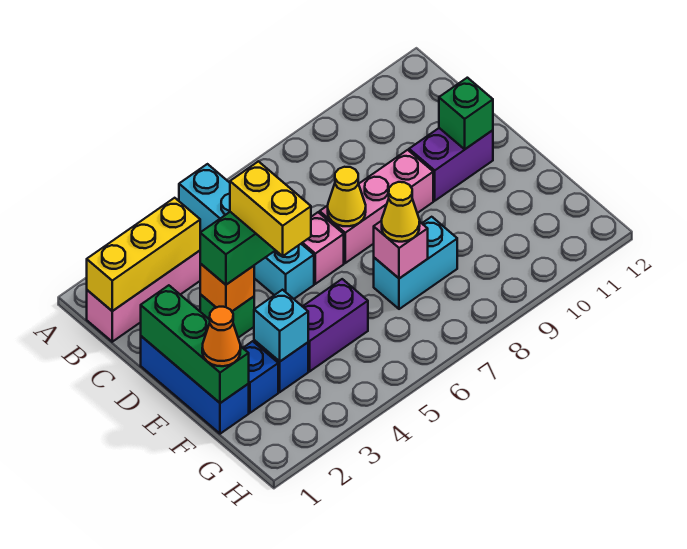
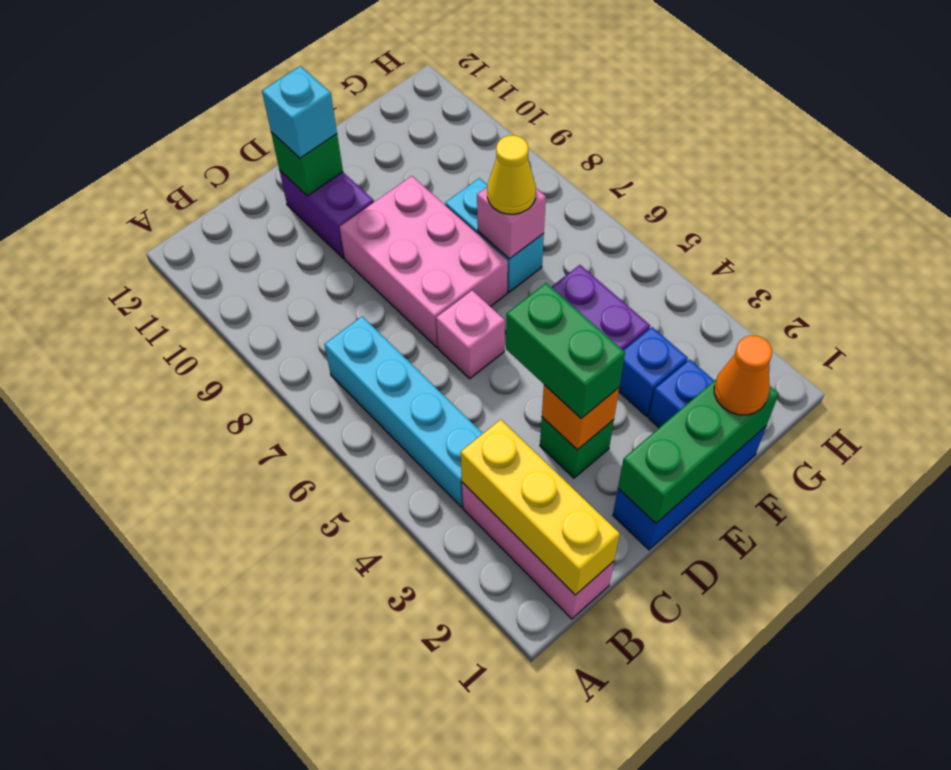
cyan 1x4 brick [179,164,314,299] -> cyan 1x4 brick turned to [324,316,483,507]
yellow 1x2 brick [230,161,311,256] -> none
pink 1x3 brick [320,150,433,263] -> pink 2x3 brick [339,176,508,347]
yellow 1x1 cone [328,167,366,226] -> none
cyan 1x1 brick [254,290,308,361] -> cyan 1x1 brick moved to [262,66,337,158]

